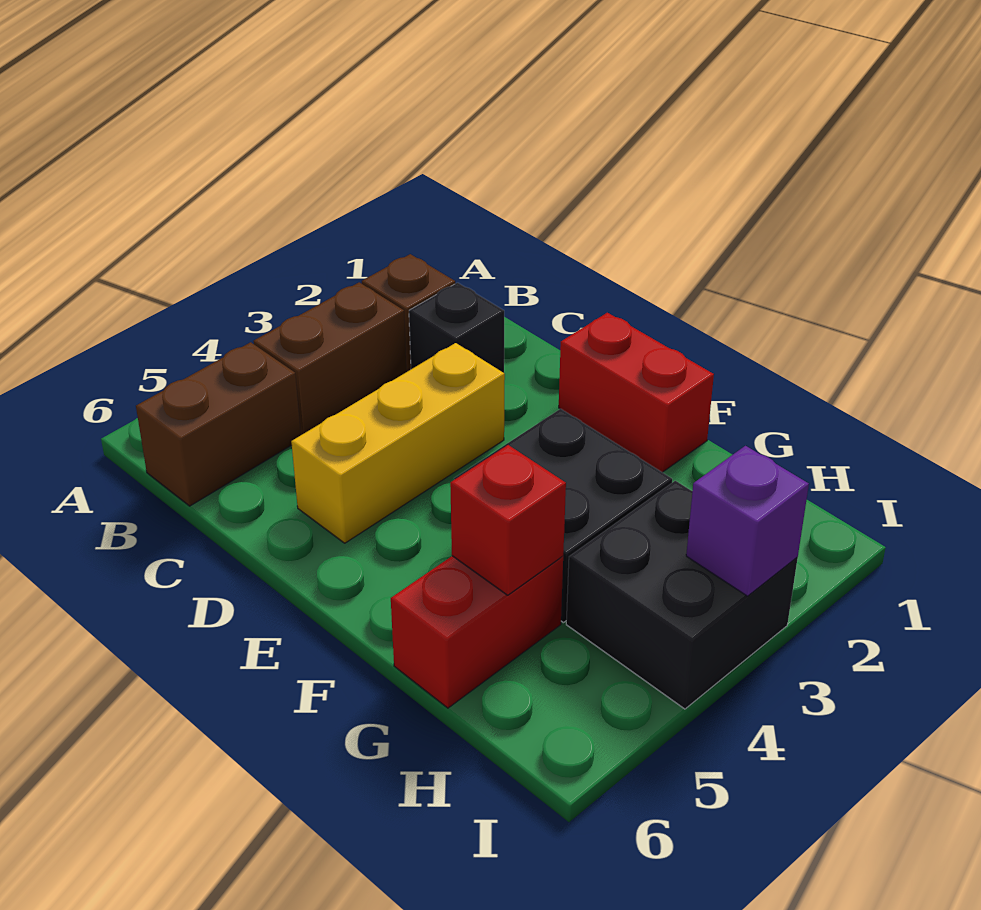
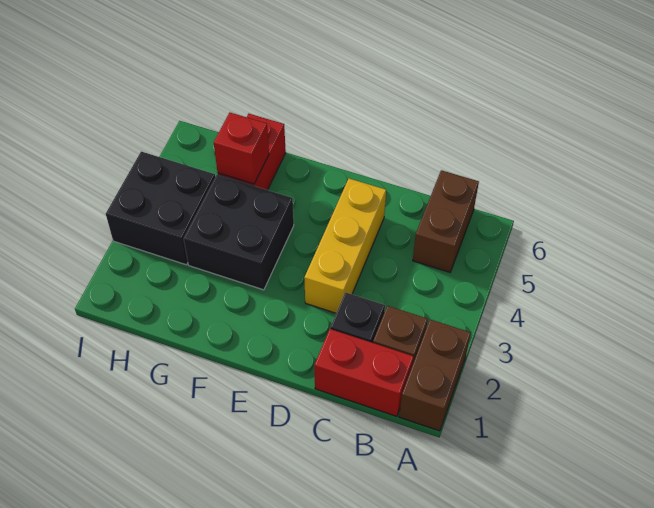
brown 1x2 brick [253,282,406,435] -> brown 1x2 brick moved to [399,319,471,431]
red 1x2 brick [559,313,714,472] -> red 1x2 brick moved to [314,329,414,416]
purple 1x1 brick [686,446,809,596] -> none

